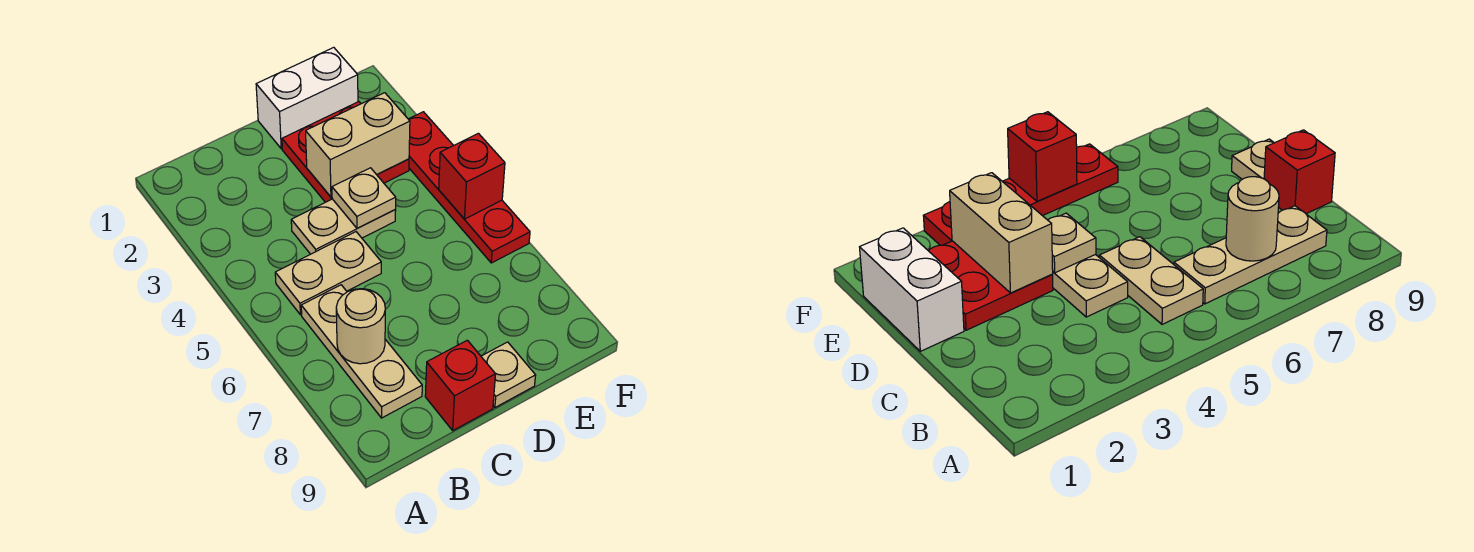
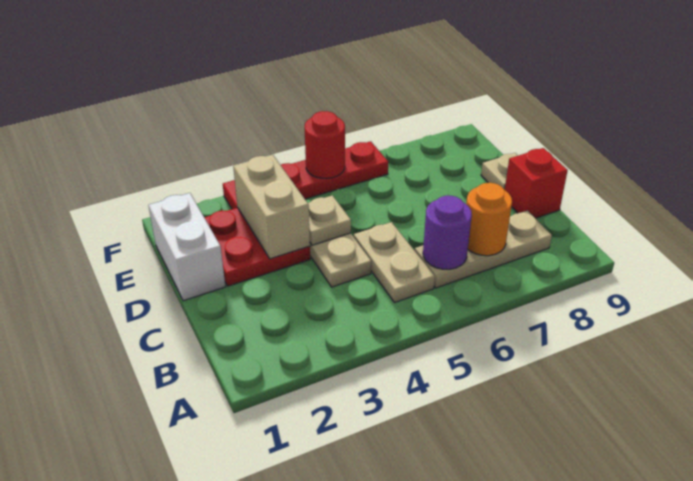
none -> purple 1x1 round brick [423,196,472,269]
tan 1x1 round brick [336,289,385,364] -> orange 1x1 round brick [466,183,512,256]
red 1x1 brick [439,133,505,219] -> red 1x1 round brick [305,111,345,178]

